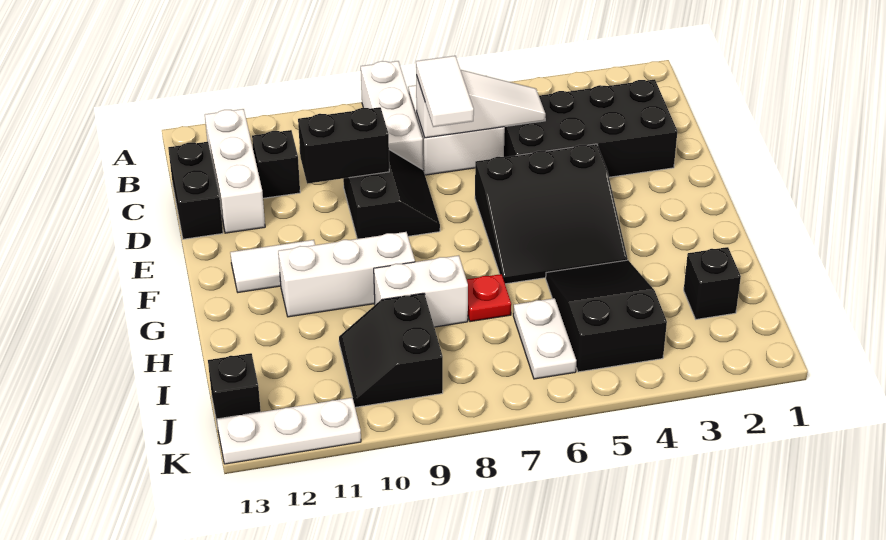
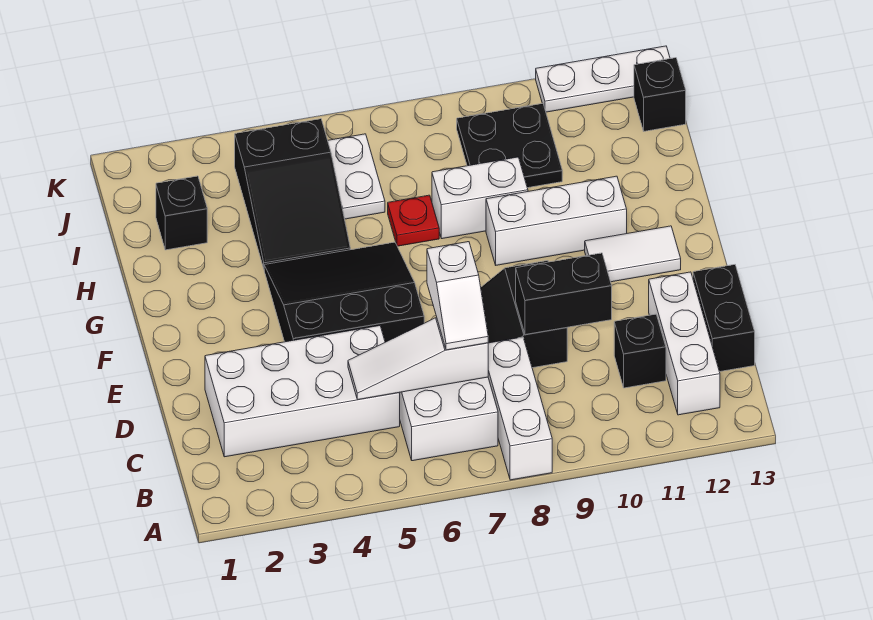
black 2x4 brick [504,79,677,177] -> white 2x4 brick [205,326,400,457]
white 1x2 tile [416,56,474,127] -> white 1x2 slope [427,242,488,350]
black 2x2 slope [339,293,443,407] -> black 2x2 plate [457,103,562,188]

